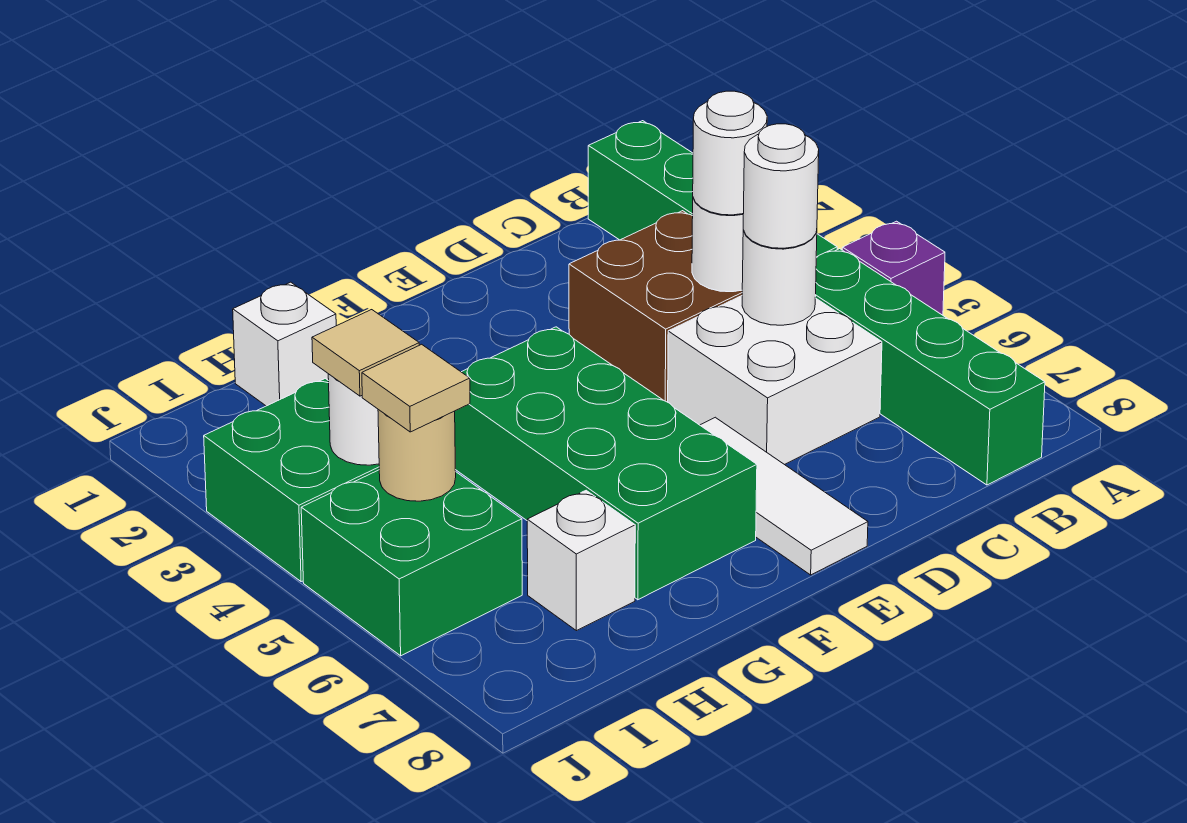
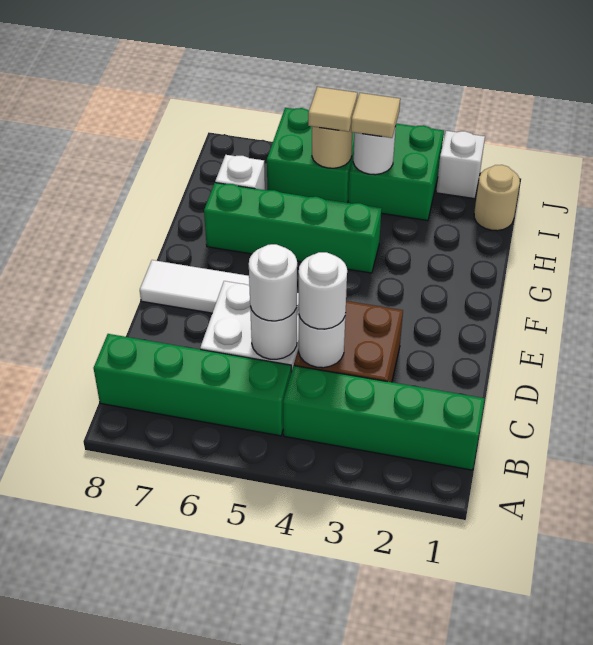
purple 1x1 brick [842,221,945,315] -> none
green 2x4 brick [455,327,757,600] -> green 1x4 brick [204,183,382,273]
white 1x1 brick [233,282,336,406] -> white 1x1 brick moved to [436,131,485,199]
none -> tan 1x1 round brick [474,165,520,231]

